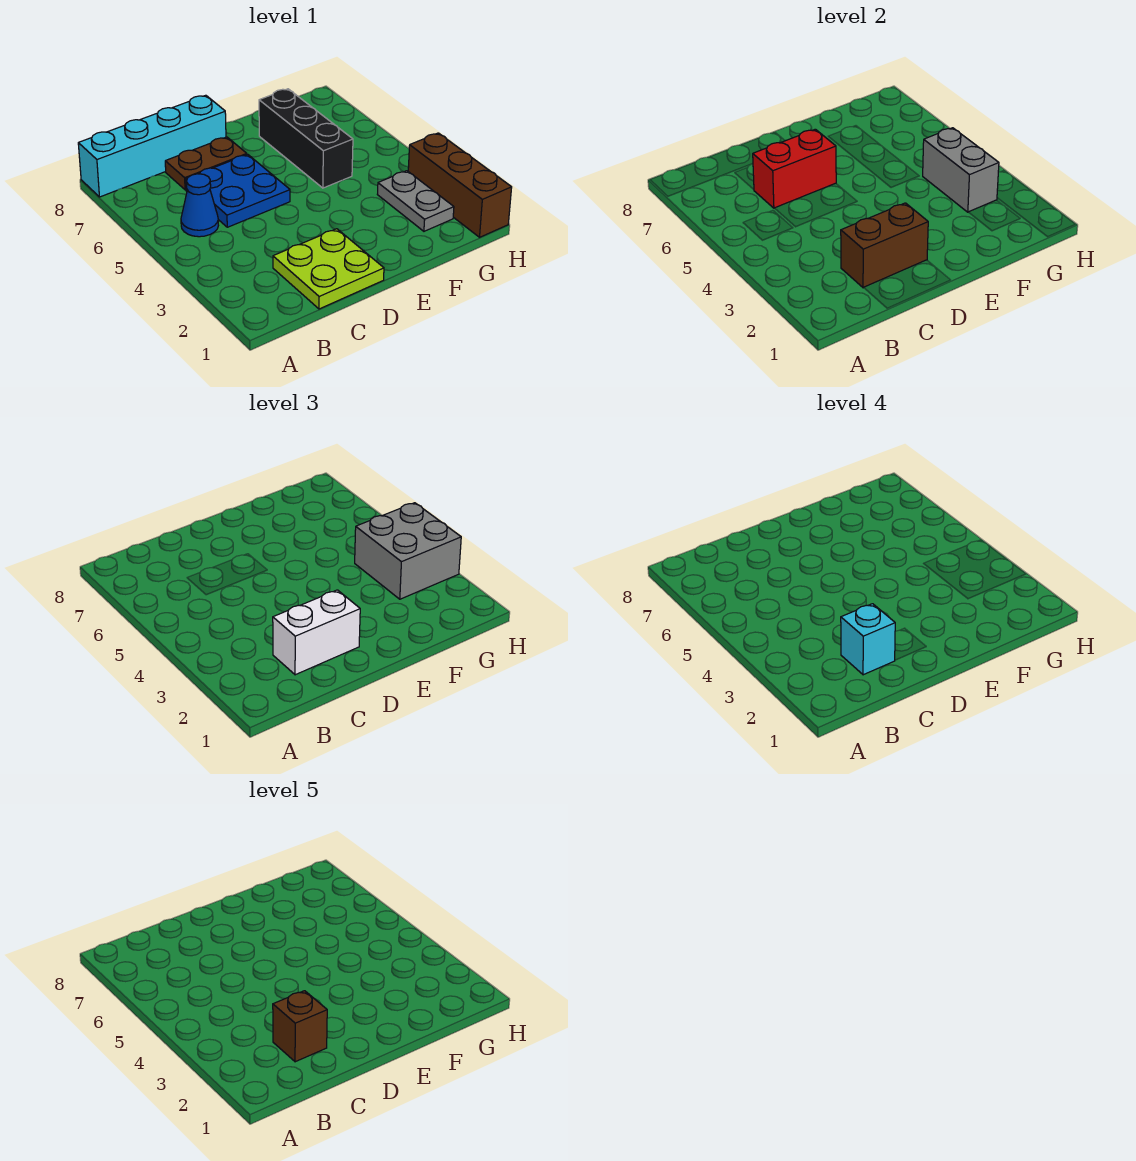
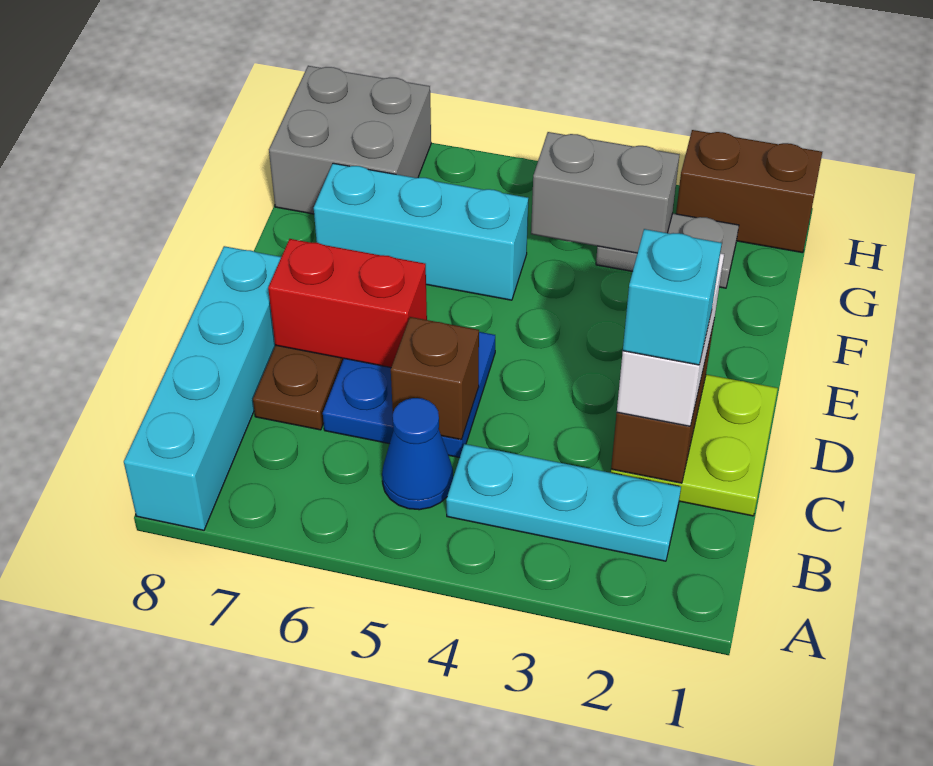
none -> cyan 1x3 plate [446,444,681,561]
brown 1x1 brick [273,991,327,1062] -> brown 1x1 brick moved to [391,317,479,440]
red 1x2 brick [753,129,836,208] -> red 1x2 brick turned to [268,239,427,367]
black 1x3 brick [259,89,353,188] -> cyan 1x3 brick [314,163,528,300]
grey 2x2 brick [355,503,461,599] -> grey 2x2 brick moved to [269,66,431,214]
brown 1x3 brick [408,133,512,237] -> brown 1x2 brick [676,130,822,253]

